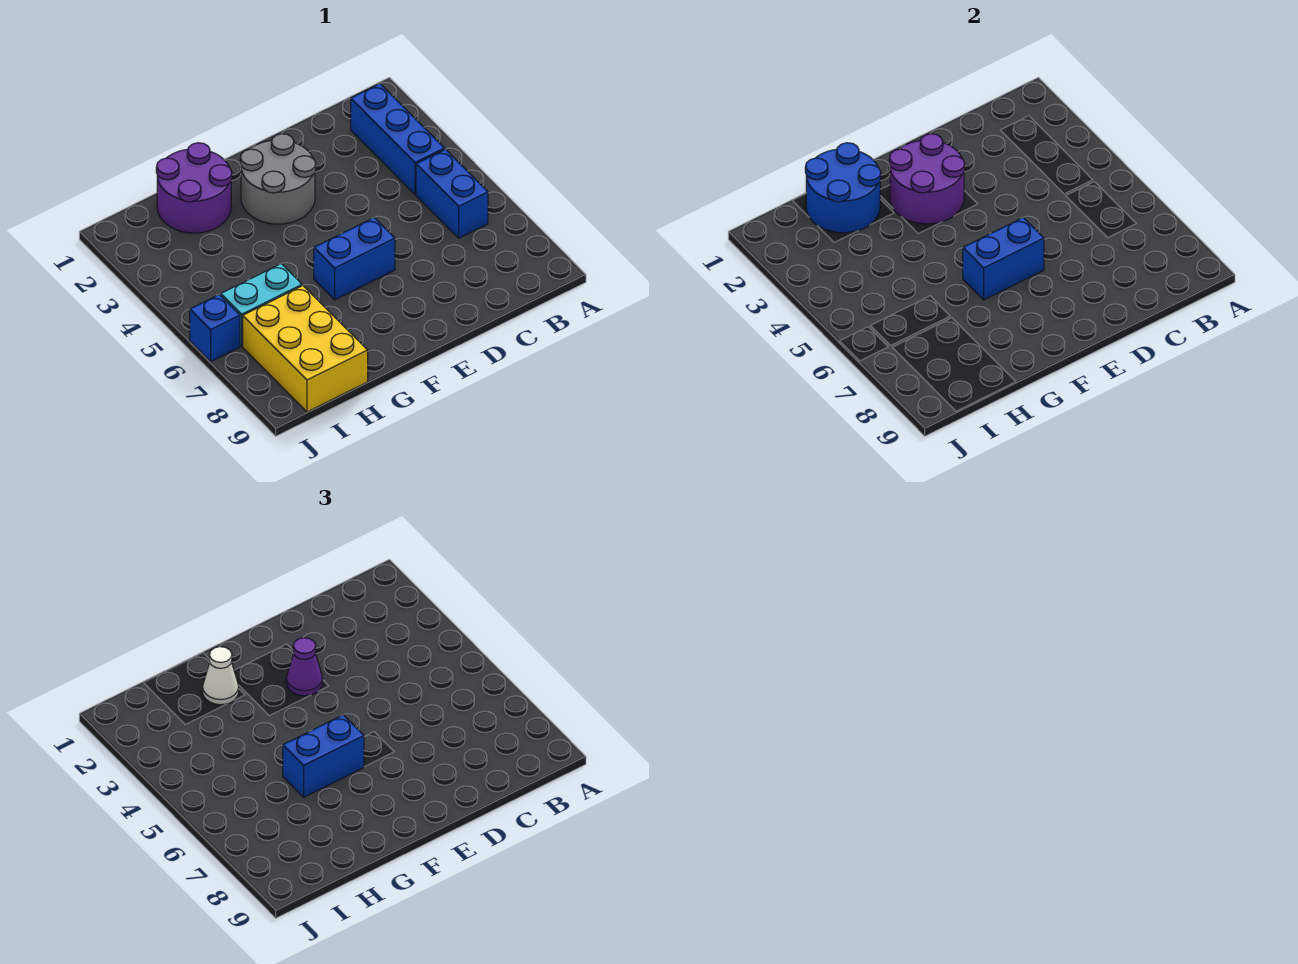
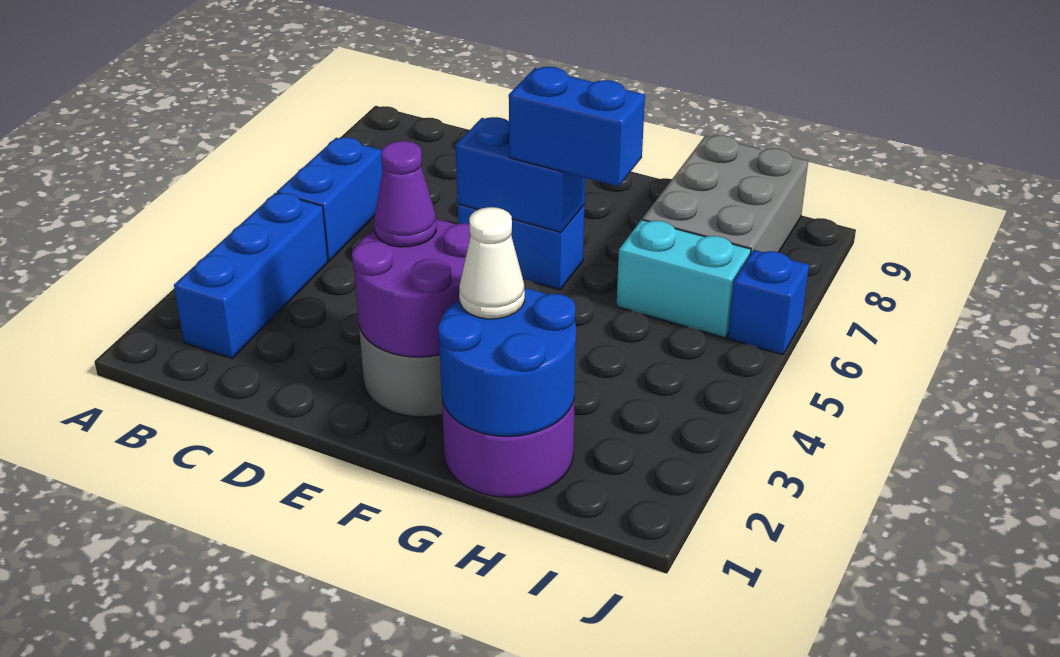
yellow 2x3 brick [243,286,368,412] -> grey 2x3 brick [642,135,808,255]

